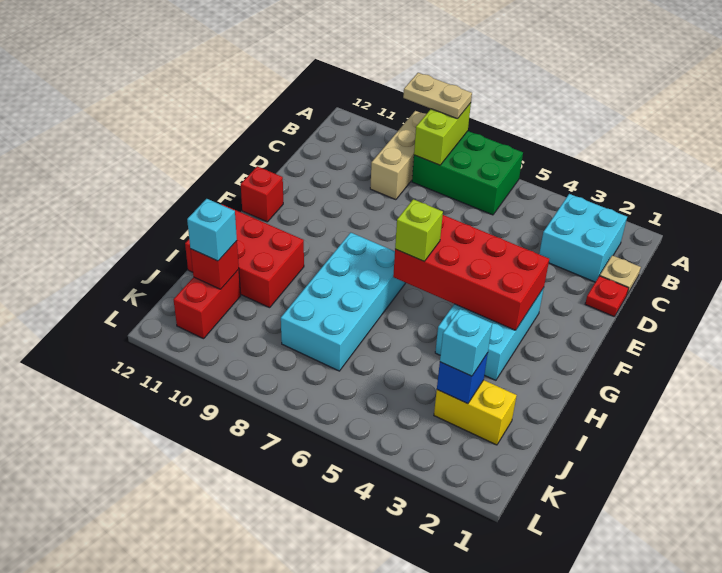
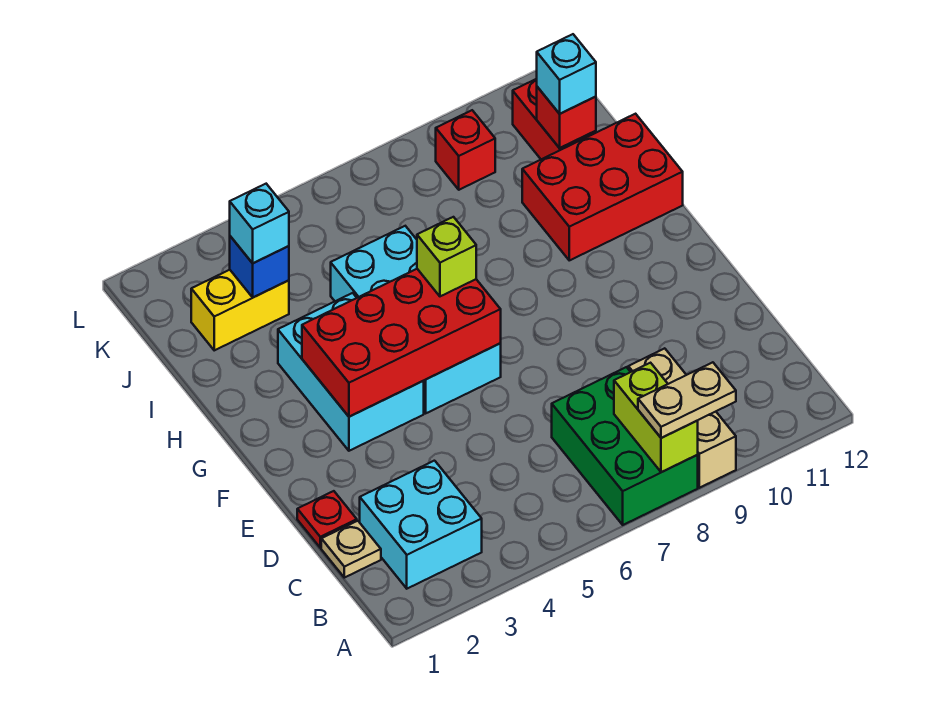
green 2x3 brick [412,131,523,215] -> green 2x3 brick turned to [552,367,698,525]
red 1x1 brick [241,166,283,222] -> red 1x1 brick moved to [436,110,495,190]
cyan 2x4 brick [281,233,405,371] -> cyan 2x4 brick moved to [331,226,501,413]

